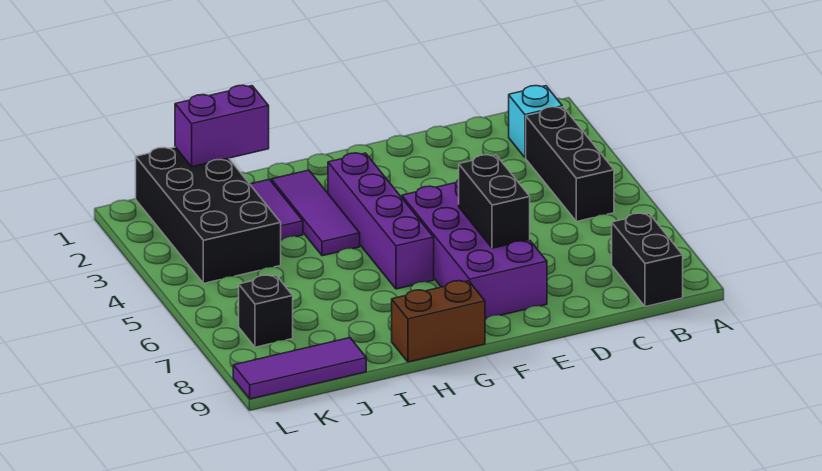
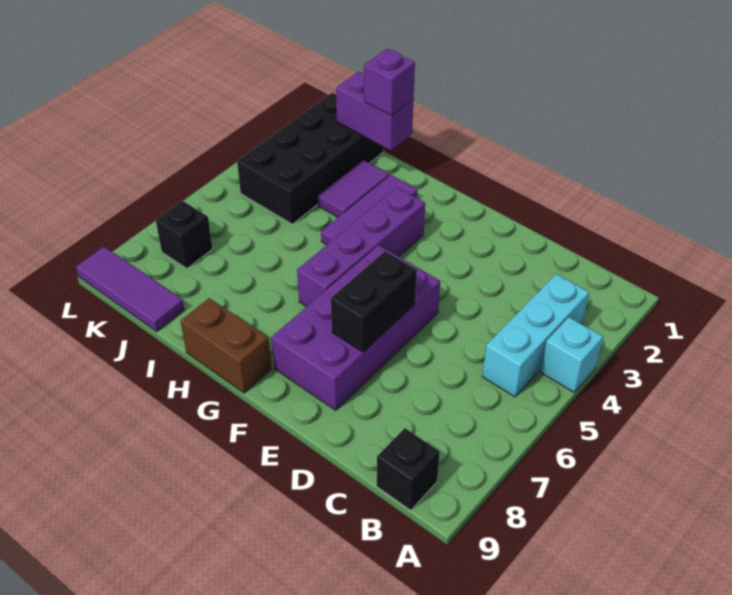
cyan 1x1 brick [509,86,562,158] -> cyan 1x1 brick moved to [541,317,603,392]
black 1x3 brick [526,107,614,222] -> cyan 1x3 brick [482,274,589,397]
black 1x2 brick [612,213,683,307] -> black 1x1 brick [377,428,440,510]
none -> purple 1x1 brick [364,49,415,116]

